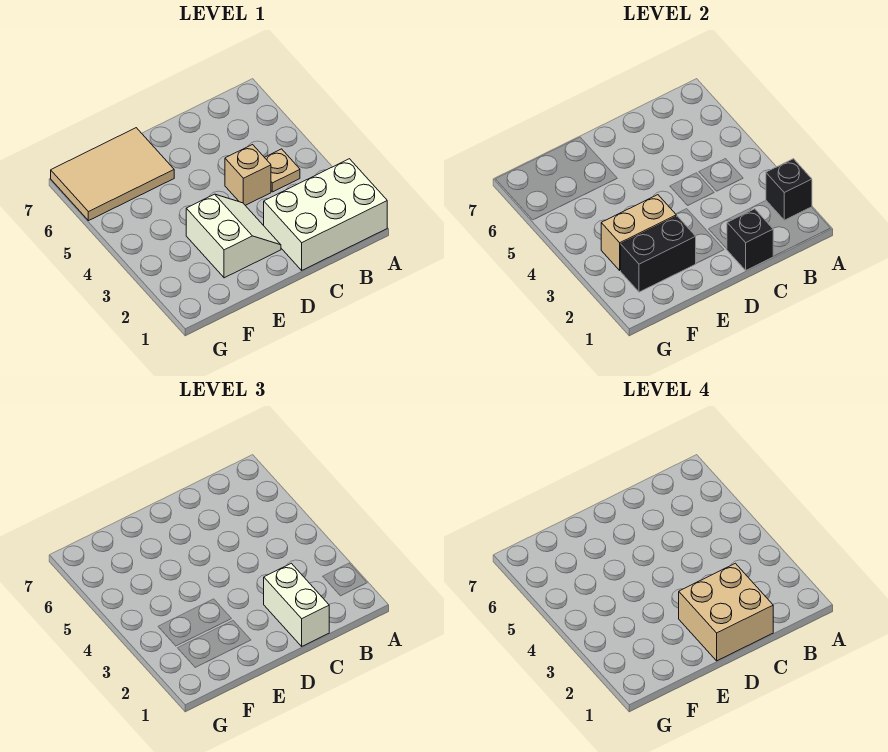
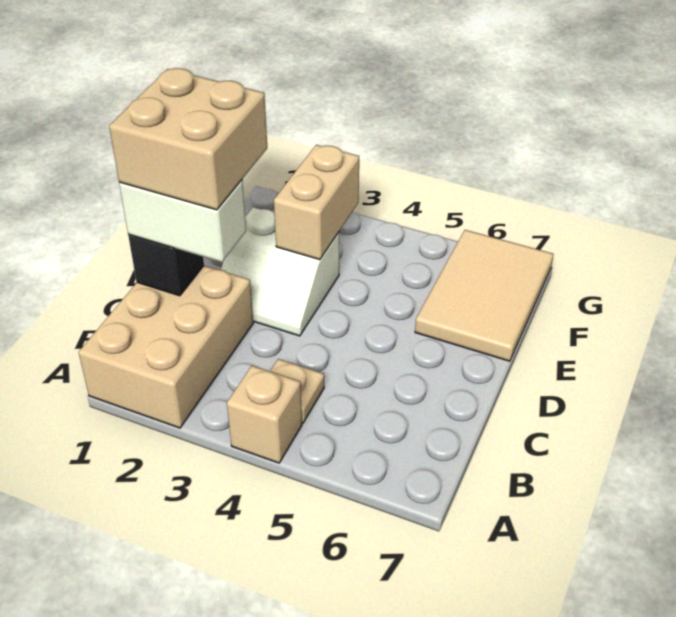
white 2x3 brick [264,159,387,270] -> tan 2x3 brick [79,266,253,428]
black 1x1 brick [766,159,812,220] -> none
tan 1x1 brick [225,145,271,205] -> tan 1x1 brick moved to [227,366,302,463]
black 1x2 brick [621,216,696,292] -> none

